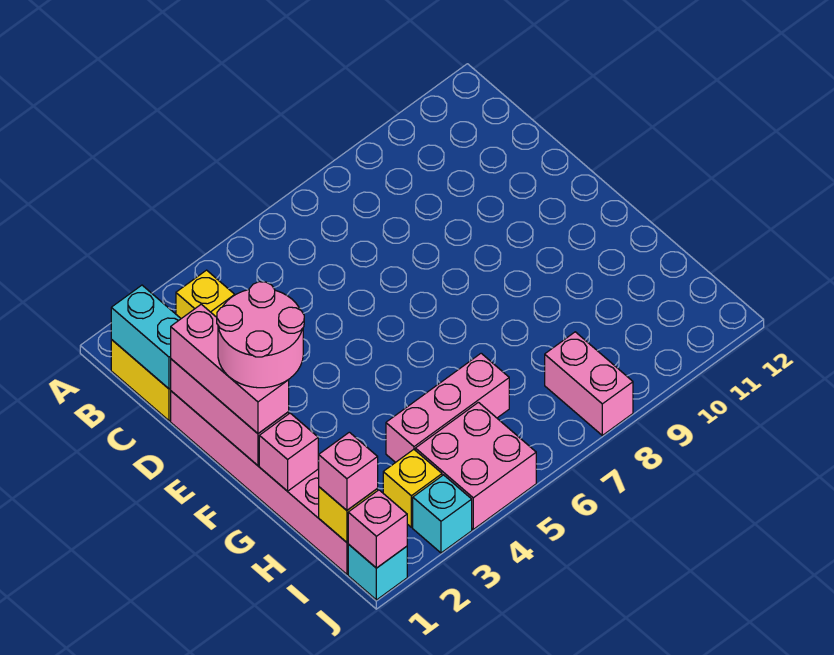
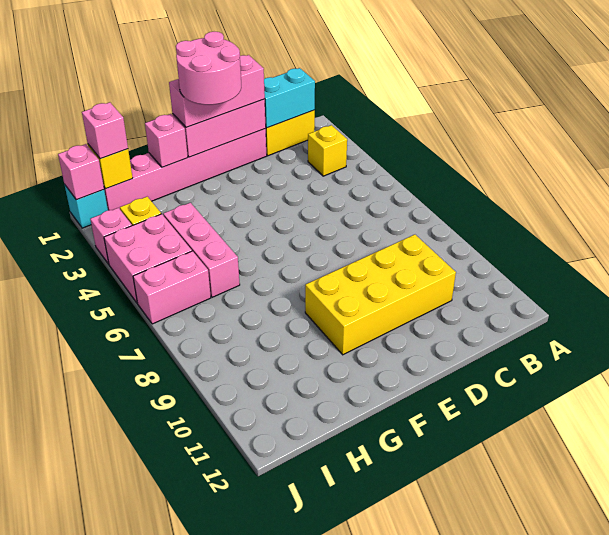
none -> yellow 2x4 brick [305,235,456,355]
pink 1x2 brick [545,332,633,435] -> pink 1x2 brick moved to [133,251,211,324]
cyan 1x1 brick [413,475,472,553] -> pink 1x1 brick [90,208,132,264]

